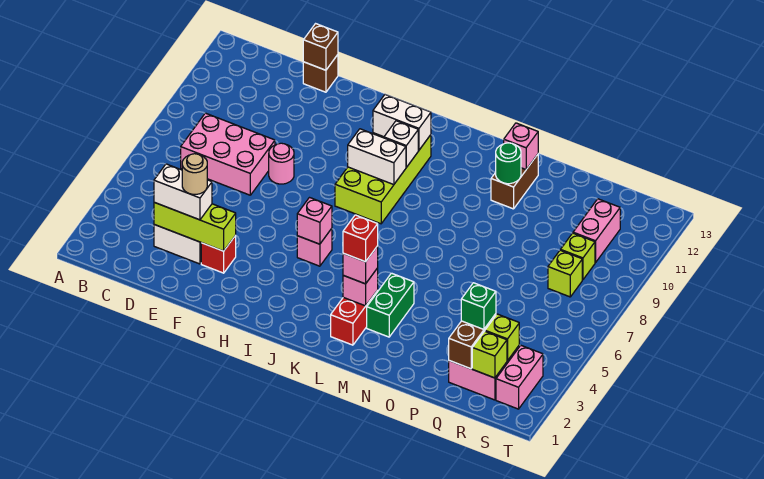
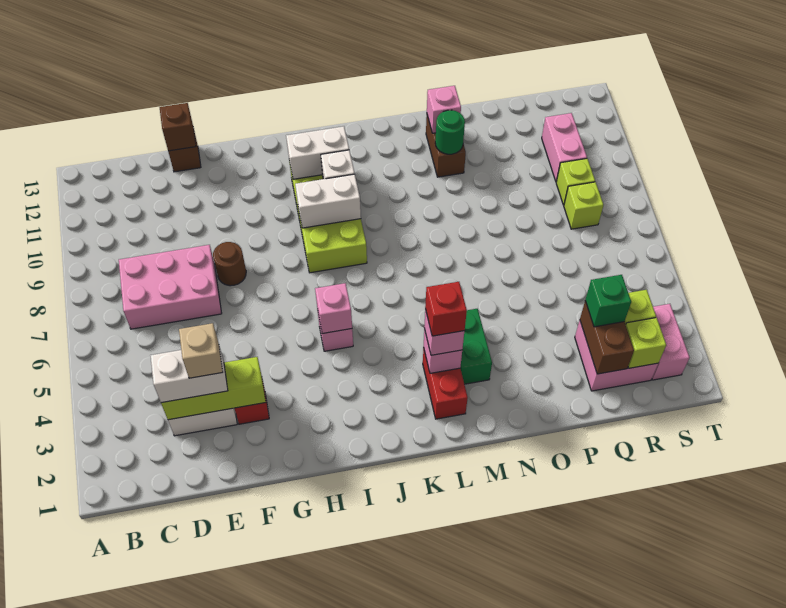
tan 1x1 round brick [182,154,207,194] -> tan 1x1 brick [179,323,223,378]
pink 1x1 round brick [269,143,294,184] -> brown 1x1 round brick [213,242,246,286]

